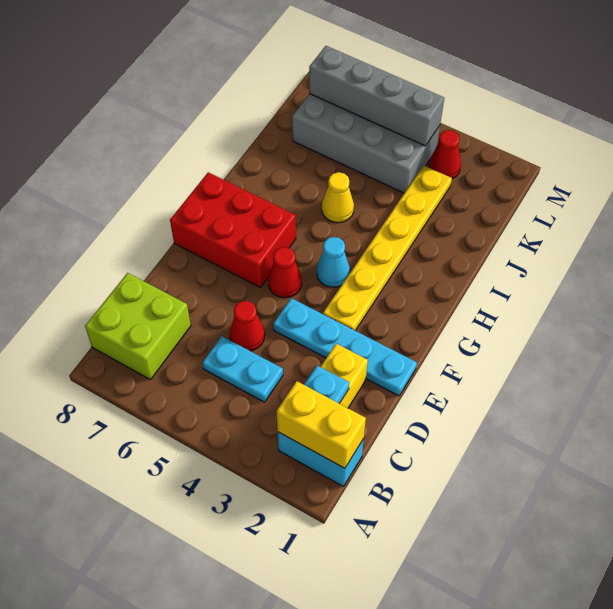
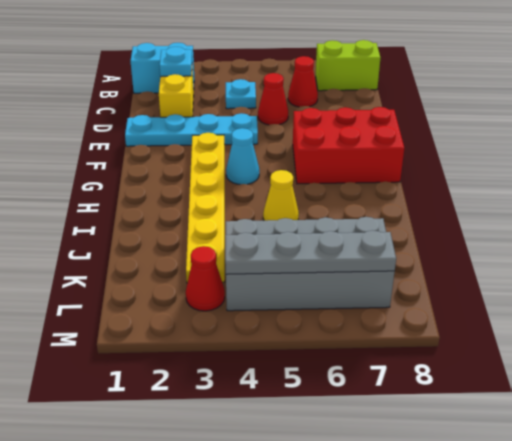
yellow 1x2 brick [276,381,366,468] -> none
lime 2x2 brick [85,273,191,380] -> lime 1x2 brick [316,40,380,91]
cyan 1x2 plate [203,336,283,402] -> cyan 1x1 plate [226,79,256,109]
red 1x1 cone [268,247,302,298] -> red 1x1 cone moved to [288,56,318,107]
grey 1x4 brick [309,46,444,146] -> grey 1x4 plate [225,230,396,274]

